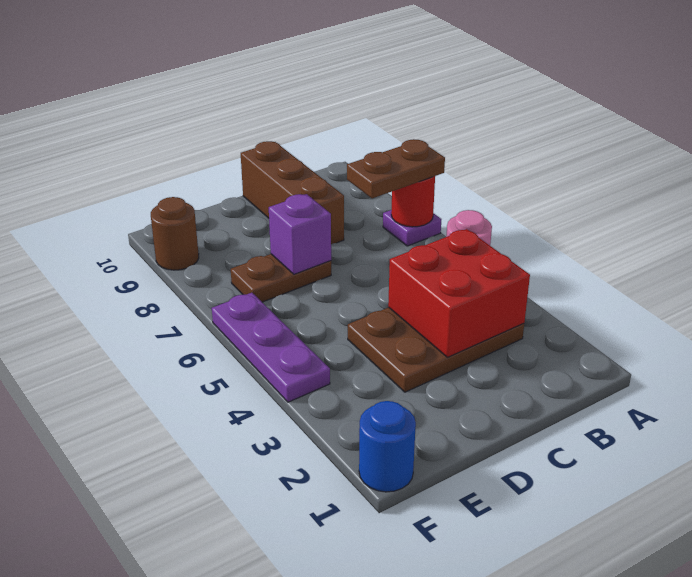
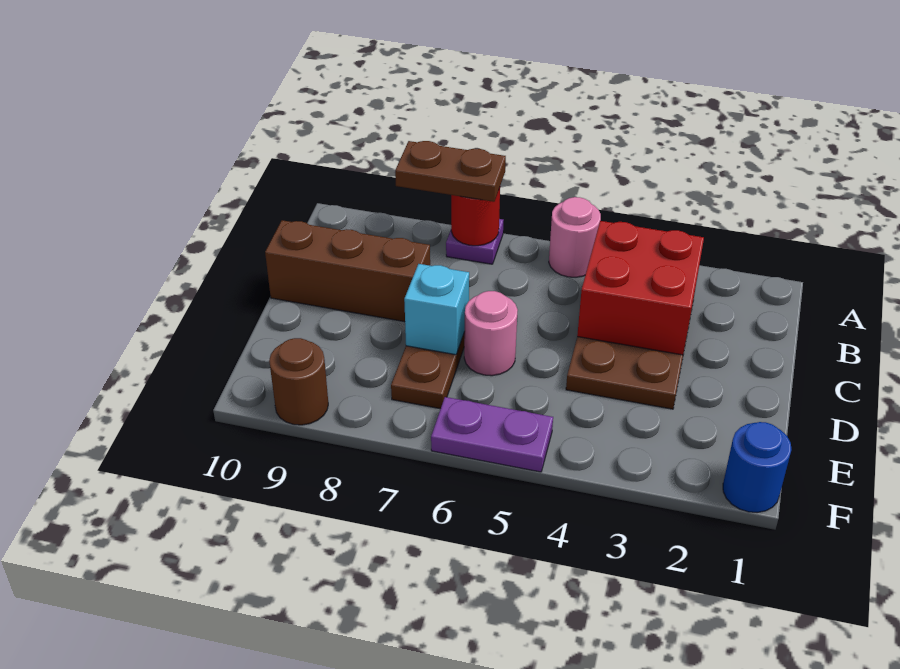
brown 1x2 plate [347,139,445,198] -> brown 1x2 plate turned to [395,141,506,202]
none -> pink 1x1 round brick [464,291,518,376]
purple 1x1 brick [269,194,331,274] -> cyan 1x1 brick [404,264,469,355]
purple 1x3 plate [212,293,330,402] -> purple 1x2 plate [431,397,553,472]

